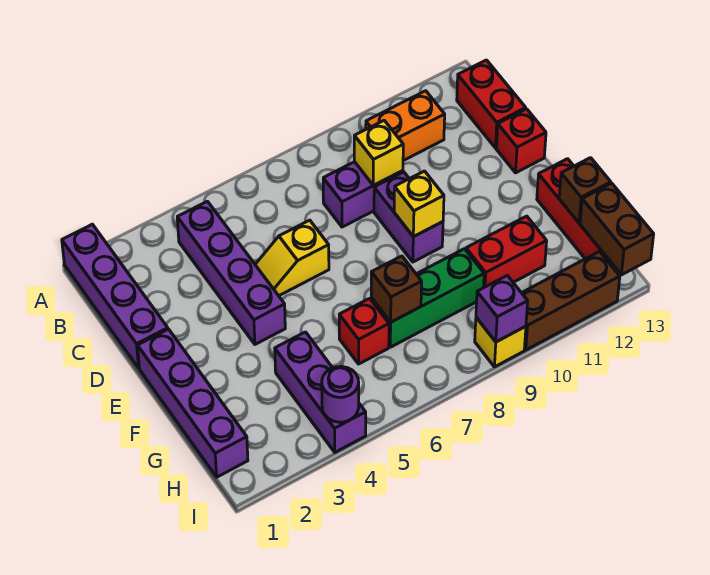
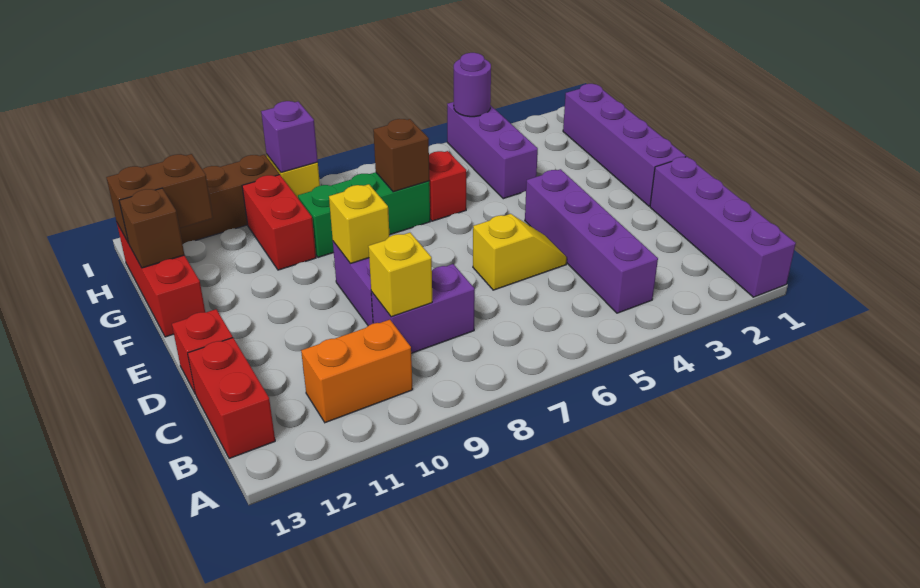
red 1x2 brick [466,216,547,288] -> red 1x2 brick turned to [242,175,316,270]
brown 1x2 brick [580,183,654,275] -> brown 1x2 brick turned to [106,154,213,243]

